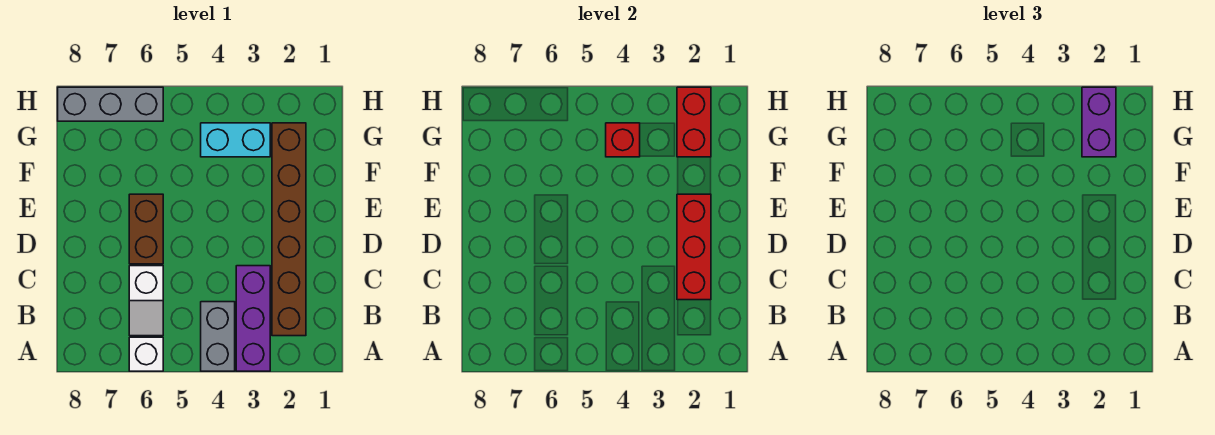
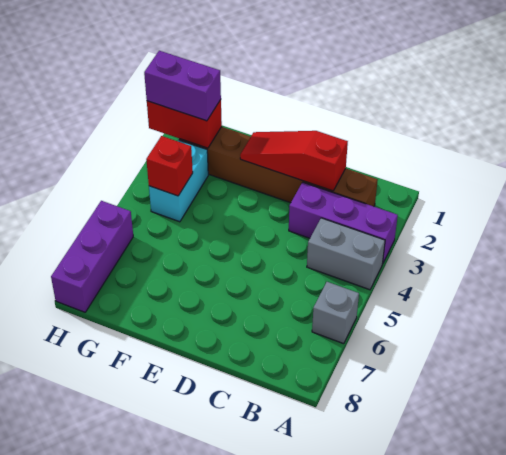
white 1x1 brick [129,337,163,371] -> grey 1x1 brick [312,282,359,344]
white 1x2 slope [129,266,163,336] -> none
red 1x3 brick [677,194,711,300] -> red 1x3 slope [240,131,348,191]
brown 1x2 brick [129,194,163,264] -> none
grey 1x3 brick [58,87,163,121] -> purple 1x3 brick [51,201,133,312]

